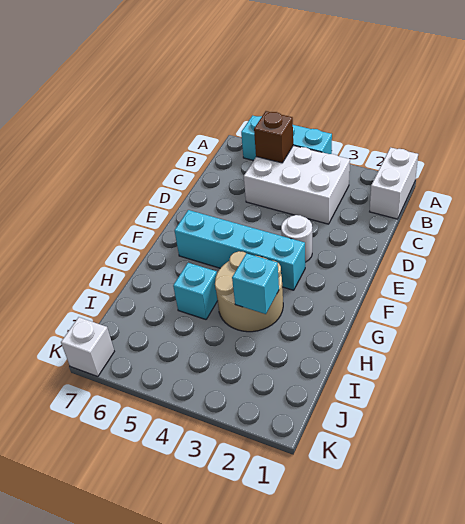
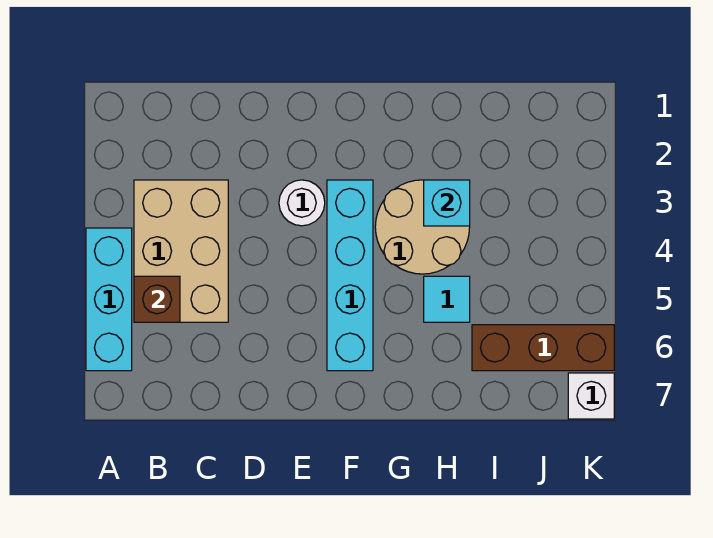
white 1x2 brick [370,147,418,219] -> none
white 2x3 brick [244,145,350,224] -> tan 2x3 brick [134,180,228,322]
cyan 1x1 brick [173,263,218,319] -> cyan 1x1 tile [424,276,470,322]
none -> brown 1x3 brick [472,325,614,371]

